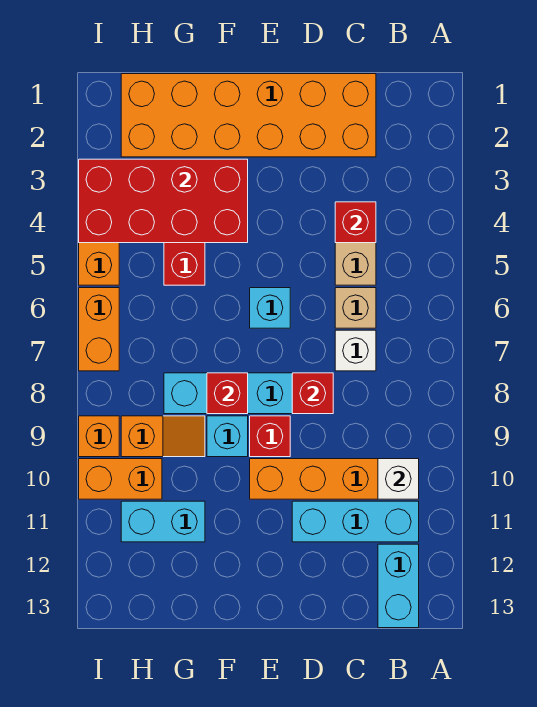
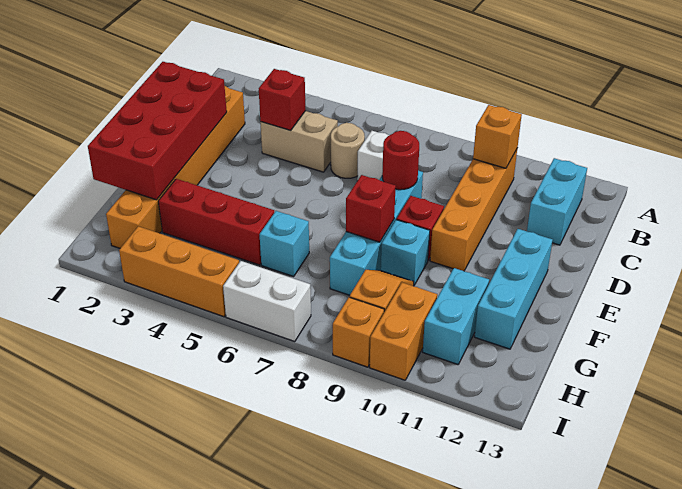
white 1x1 brick [378,459,419,499] -> orange 1x1 brick [473,105,522,168]
cyan 1x3 brick [292,501,419,542] -> cyan 1x3 brick moved to [475,229,552,349]
cyan 1x2 brick [378,544,419,628] -> cyan 1x2 brick turned to [527,158,587,245]
orange 2x6 brick [121,74,376,157] -> orange 1x6 brick [106,86,245,248]
tan 1x1 brick [335,288,376,328] -> tan 1x1 round brick [331,123,365,178]
red 1x1 brick [292,373,333,414] -> red 1x1 round brick [382,131,419,190]
cyan 1x1 brick [250,288,290,328] -> cyan 1x1 brick moved to [260,211,309,276]
red 2x4 brick [79,159,248,243] -> red 2x4 brick moved to [88,62,227,200]
orange 1x2 brick [79,288,119,371] -> white 1x2 brick [223,261,311,342]

